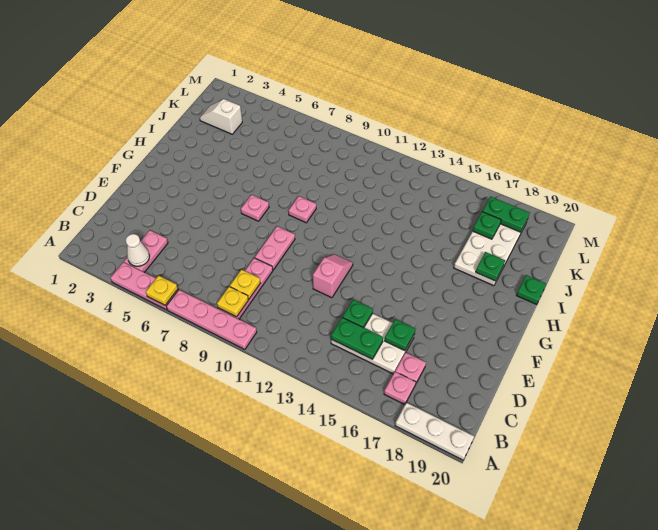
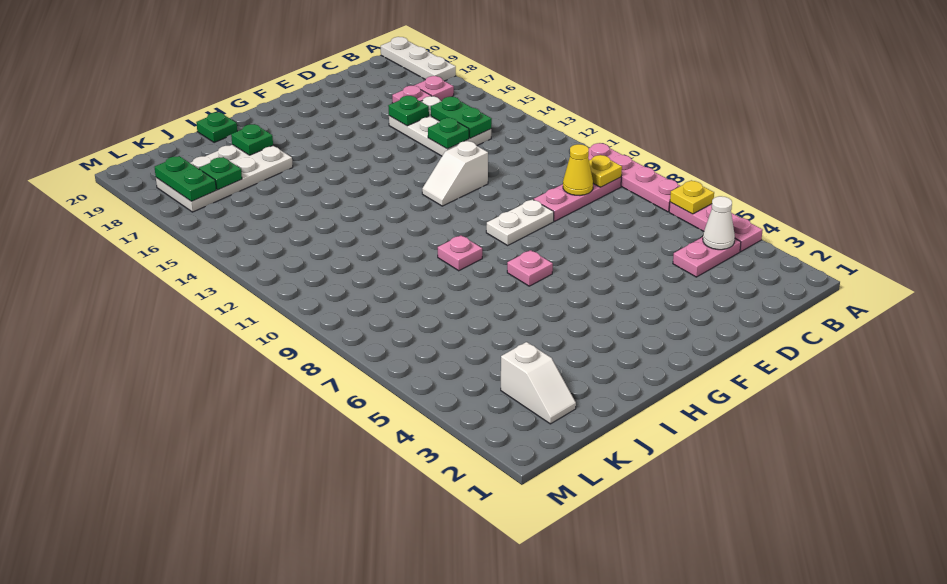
yellow 1x1 plate [230,270,260,299] -> yellow 1x1 cone [563,144,593,195]
pink 1x2 plate [255,226,295,270] -> white 1x2 plate [486,199,554,245]
pink 1x2 slope [313,254,353,298] -> white 1x2 slope [422,141,488,206]

